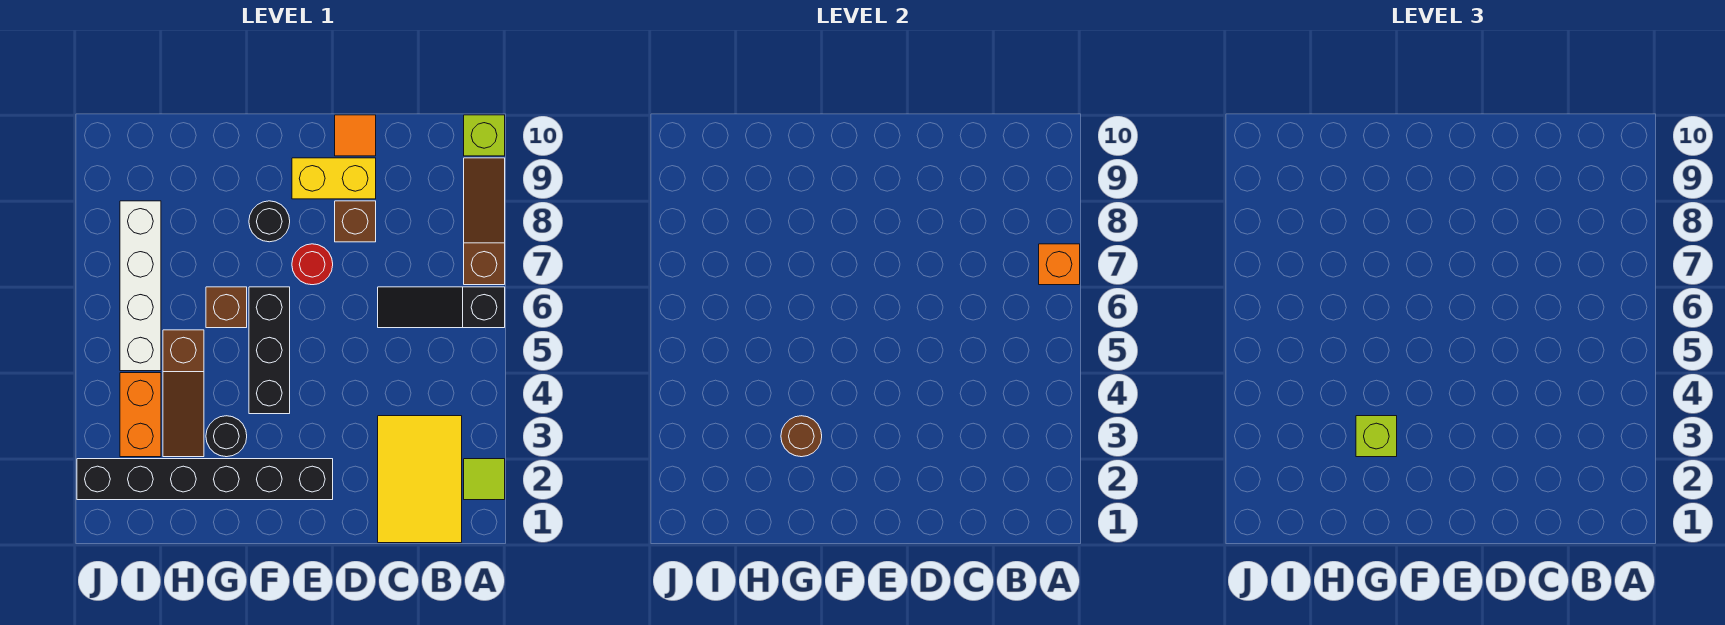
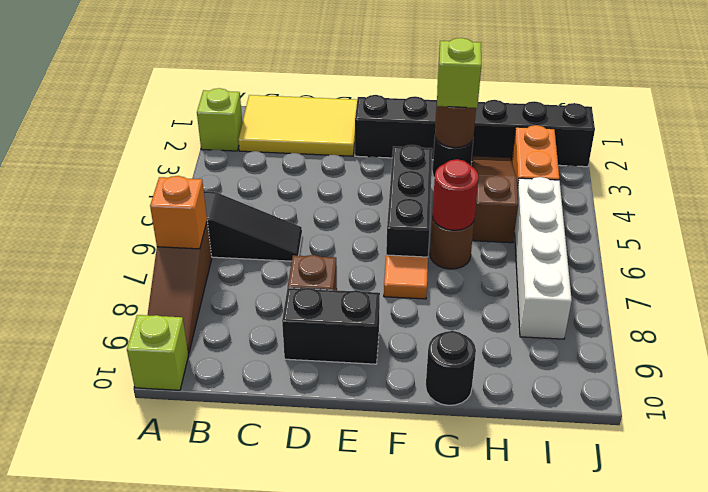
lime 1x1 tile [464,459,505,500] -> lime 1x1 brick [197,88,242,151]
yellow 2x3 tile [378,416,462,543] -> yellow 2x3 tile turned to [238,95,357,156]
yellow 1x2 brick [292,158,376,199] -> black 1x2 brick [282,288,380,364]
orange 1x1 tile [335,115,376,156] -> orange 1x1 tile moved to [384,255,428,299]
red 1x1 round brick [292,244,333,285] -> red 1x1 round brick moved to [432,159,479,230]
black 1x1 round brick [249,201,290,242] -> black 1x1 round brick moved to [426,331,476,405]
brown 1x1 brick [206,287,247,328] -> brown 1x1 round brick [430,217,474,269]

